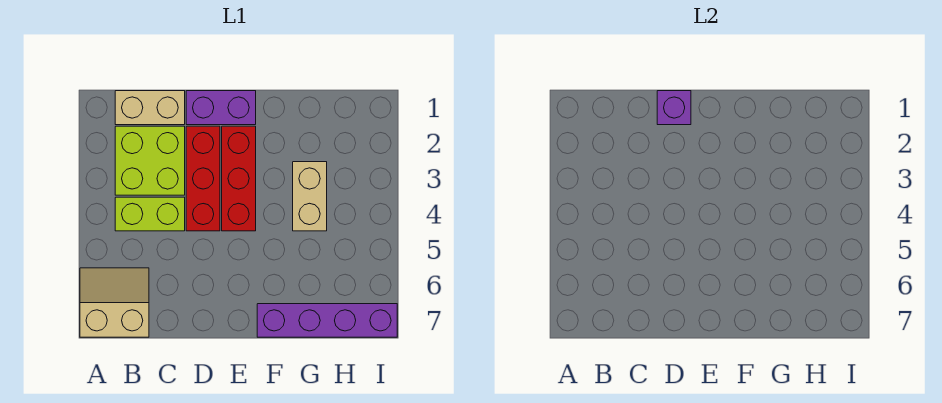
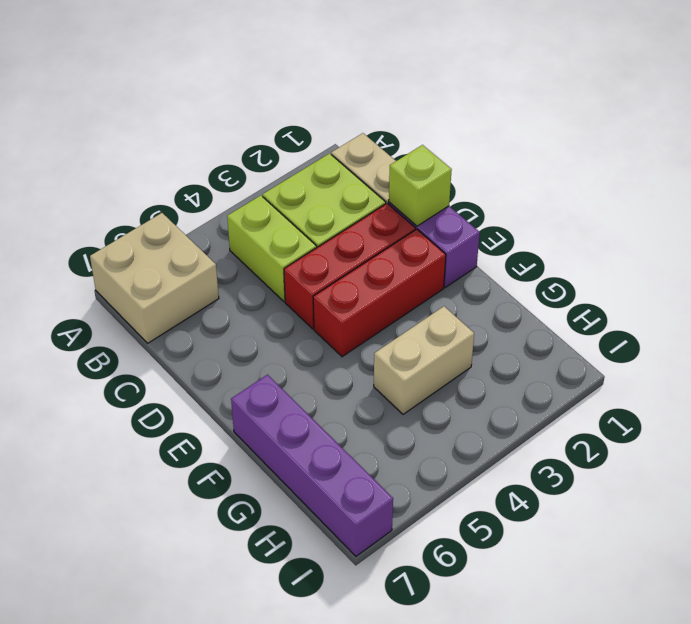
tan 2x2 slope [80,268,149,337] -> tan 2x2 brick [90,213,219,343]
purple 1x1 brick [657,91,691,125] -> lime 1x1 brick [389,145,452,226]

